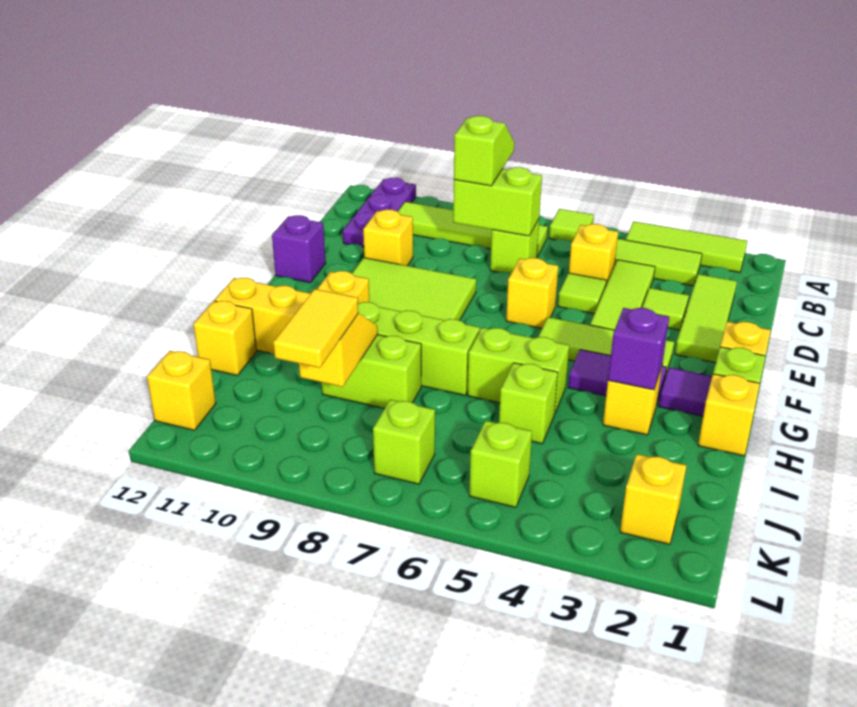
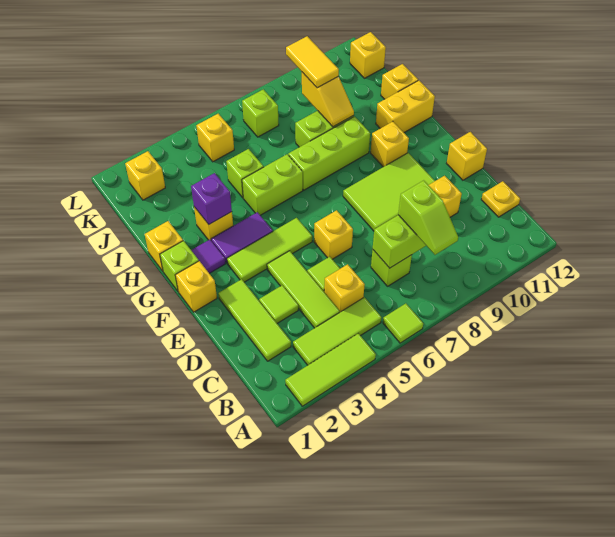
purple 1x3 plate [343,178,416,247] -> none
lime 1x4 tile [398,202,548,257] -> none
none -> yellow 1x1 plate [481,181,520,217]
purple 1x1 brick [272,215,326,283] -> yellow 1x1 brick [447,132,487,180]
lime 1x1 brick [469,421,532,507] -> yellow 1x1 brick [196,114,234,162]

